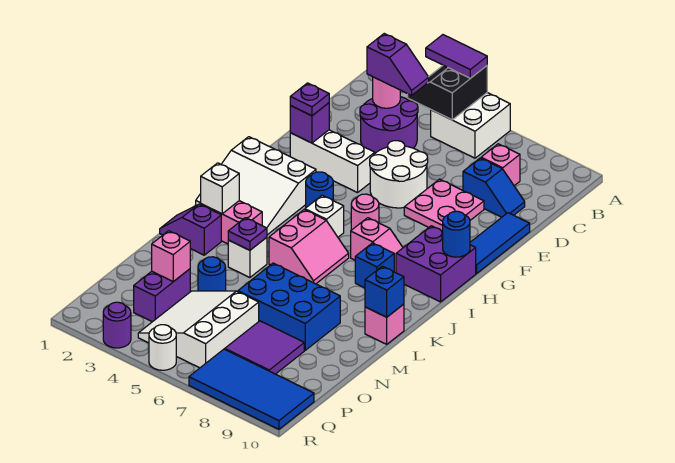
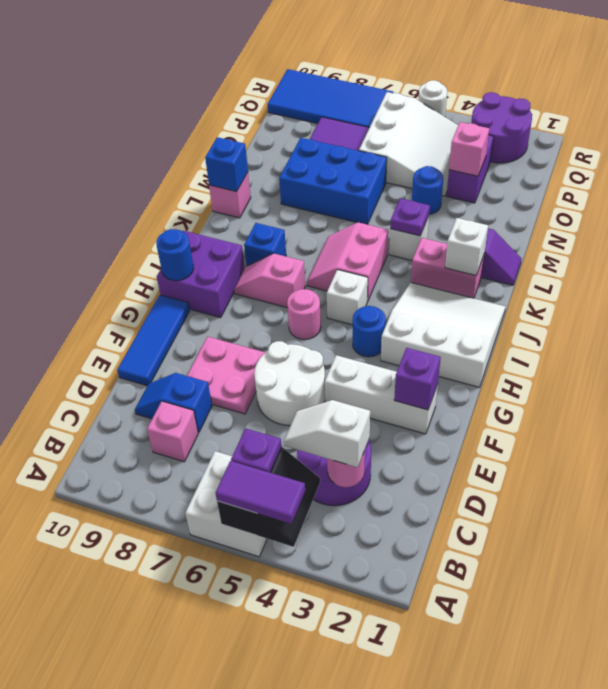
purple 1x2 slope [367,34,429,95] -> white 1x2 slope [284,400,370,467]
purple 1x1 plate [290,83,329,116] -> purple 1x1 plate moved to [231,428,282,472]
purple 1x1 round brick [103,302,131,348] -> purple 2x2 round brick [471,92,532,163]

